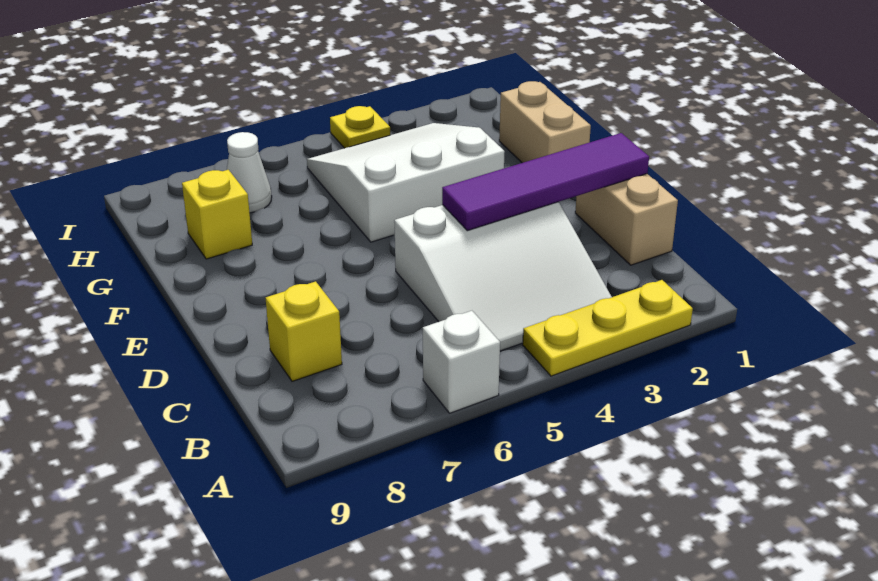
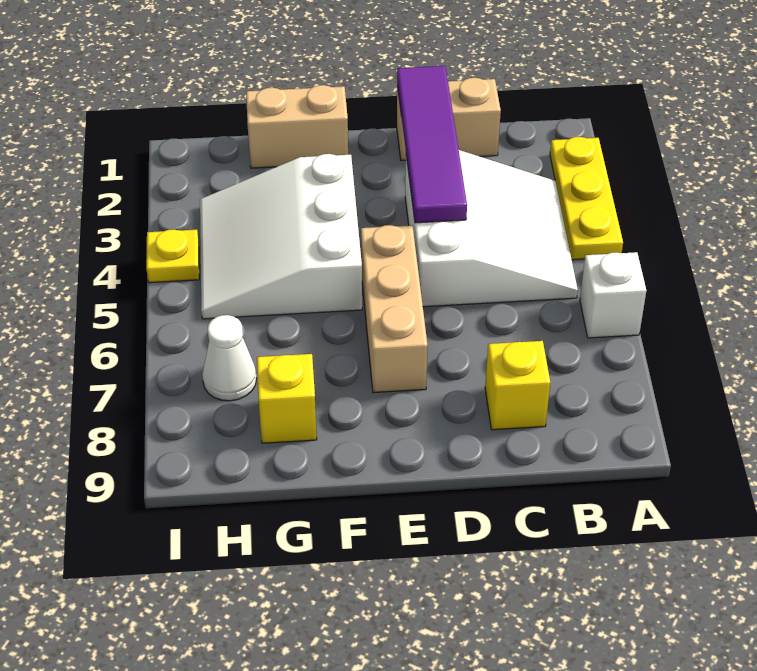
none -> tan 1x3 brick [361,225,428,393]

